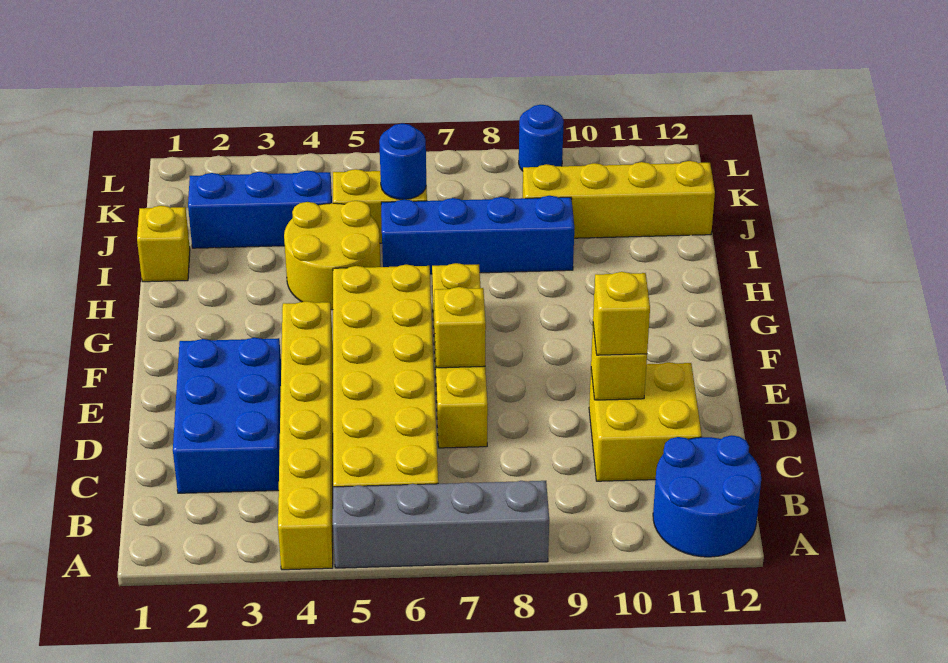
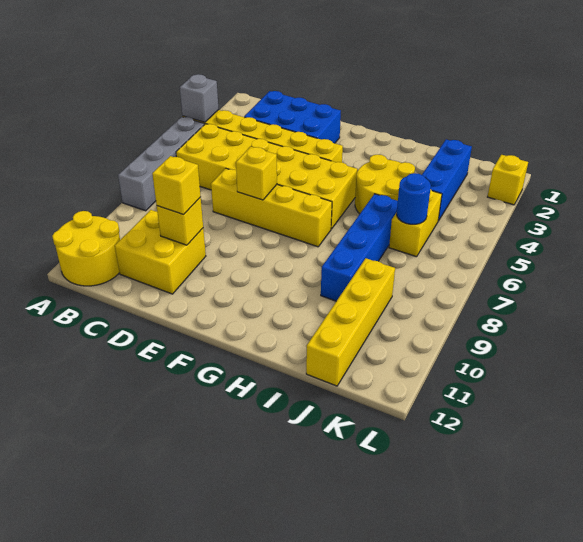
none -> grey 1x1 brick [180,74,219,122]
blue 2x2 round brick [653,435,761,557] -> yellow 2x2 round brick [52,211,120,286]
yellow 1x1 brick [137,206,190,282] -> yellow 1x1 brick moved to [488,155,528,205]
blue 1x1 round brick [519,105,564,171] -> none

